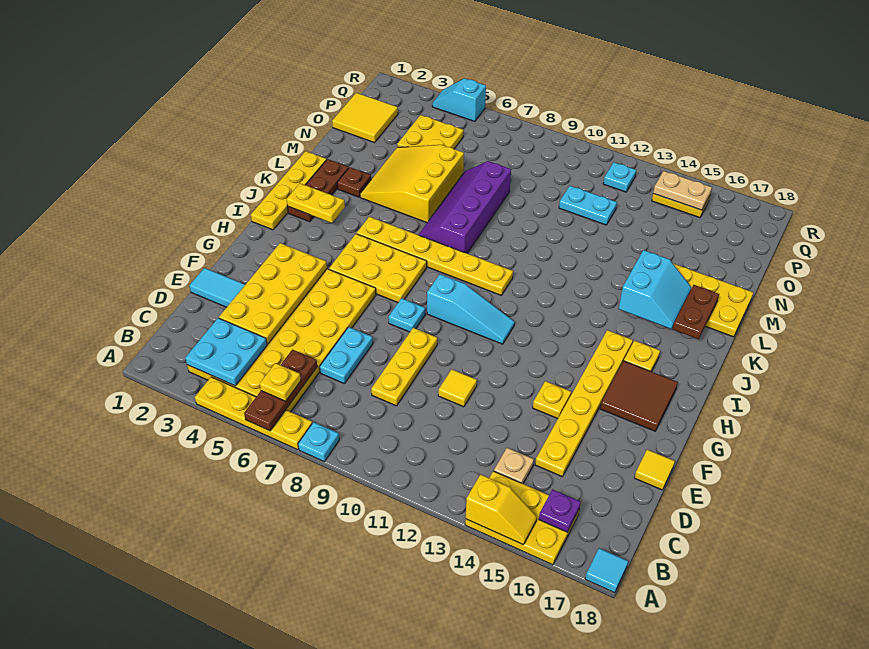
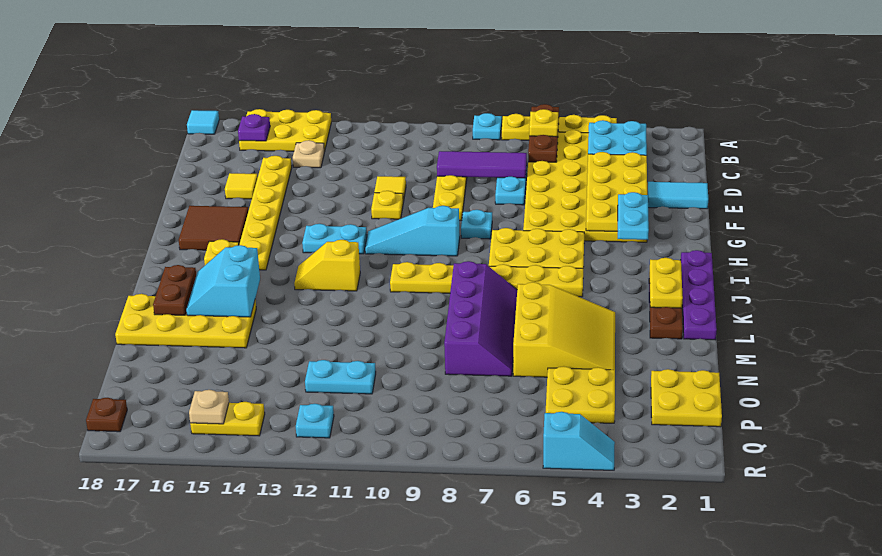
yellow 1x2 slope [466,474,537,545] -> yellow 1x2 slope moved to [294,240,360,291]
none -> purple 1x3 tile [437,151,527,178]
yellow 1x1 tile [635,450,675,490] -> yellow 1x1 tile moved to [225,173,258,199]
yellow 1x1 plate [533,381,571,419] -> yellow 1x1 plate moved to [371,191,403,219]
none -> cyan 1x2 plate [617,192,649,240]
none -> cyan 1x2 plate [302,224,367,254]
yellow 1x4 plate [251,151,326,230] -> purple 1x4 plate [681,250,717,340]
yellow 1x2 plate [287,183,345,223] -> yellow 1x2 plate turned to [650,258,683,308]
brown 1x1 plate [337,167,371,197] -> brown 1x1 plate moved to [86,398,127,432]
yellow 2x2 tile [332,93,398,143] -> yellow 2x2 plate [651,369,722,427]
tan 1x2 plate [653,171,712,210] -> tan 1x1 plate [189,390,229,424]

